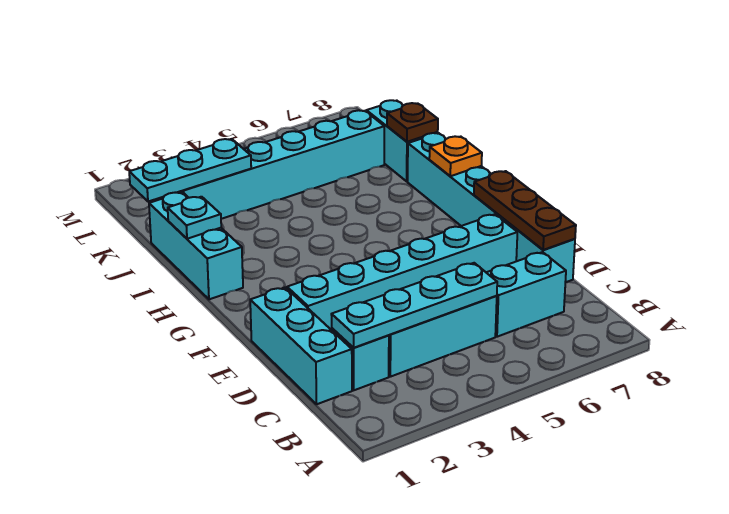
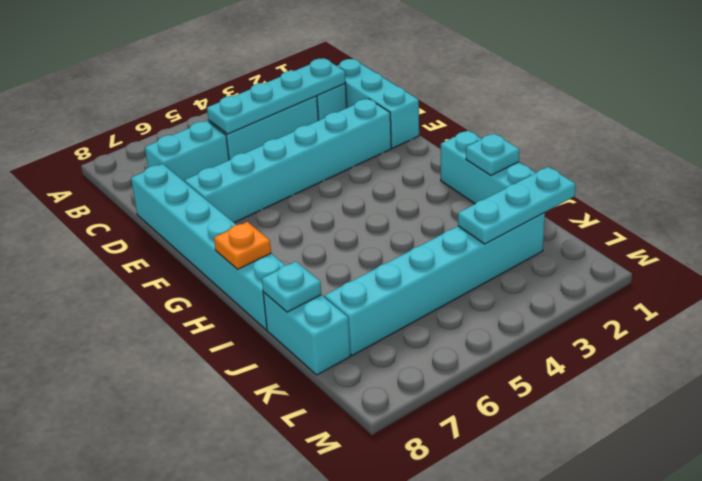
brown 1x3 plate [474,171,576,250] -> none
brown 1x1 plate [387,103,438,142] -> cyan 1x1 plate [262,262,321,312]

